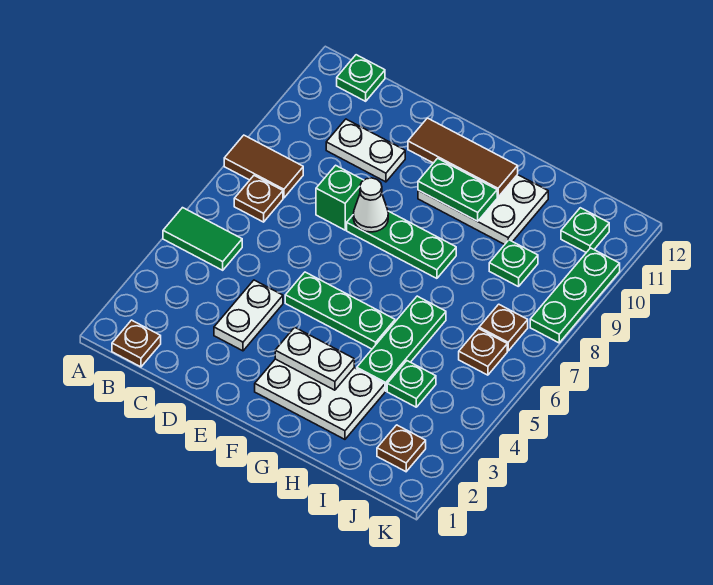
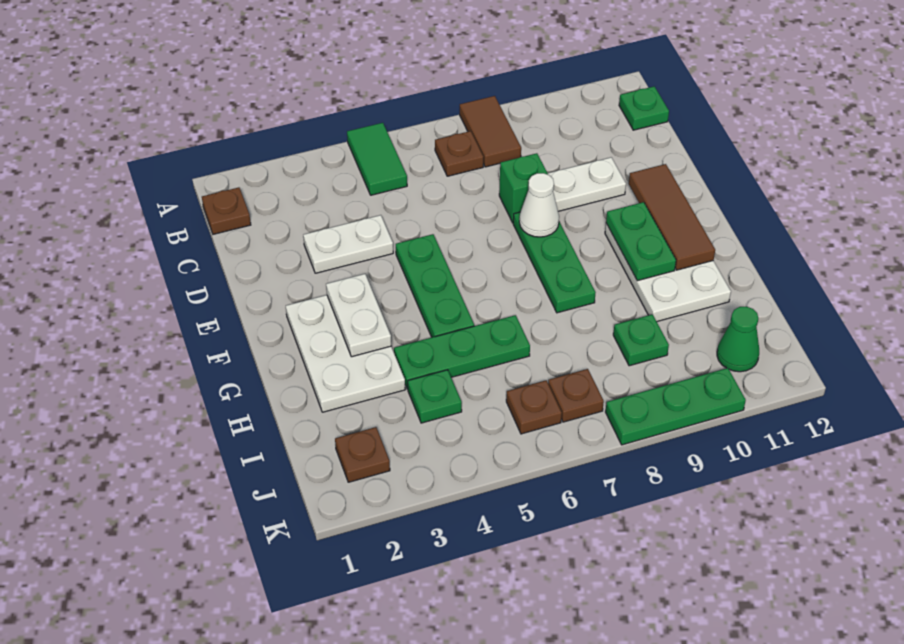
white 1x2 plate [326,119,405,182] -> white 1x2 plate turned to [548,157,626,211]
green 1x1 plate [561,208,609,252] -> green 1x1 cone [717,307,759,372]

